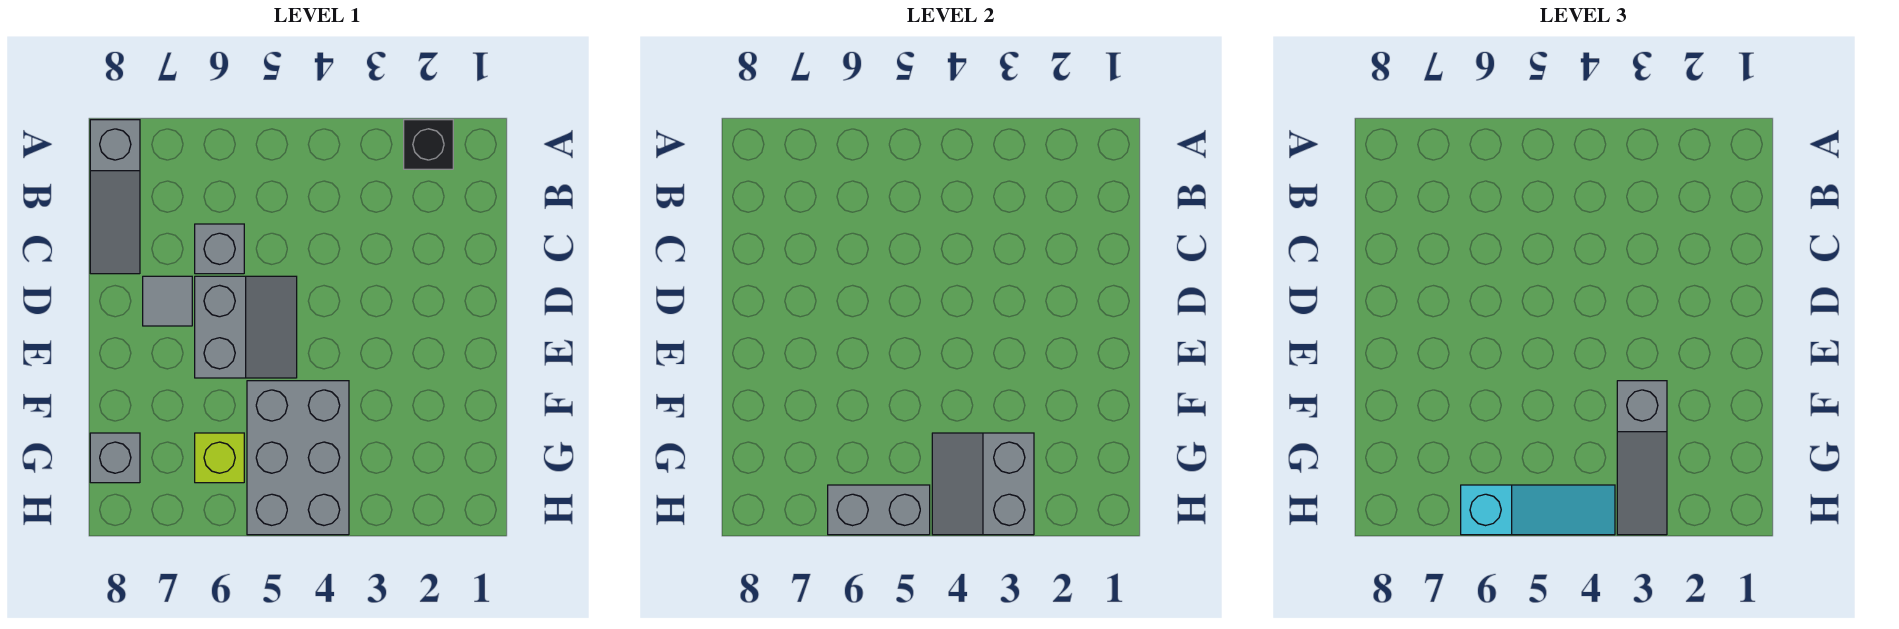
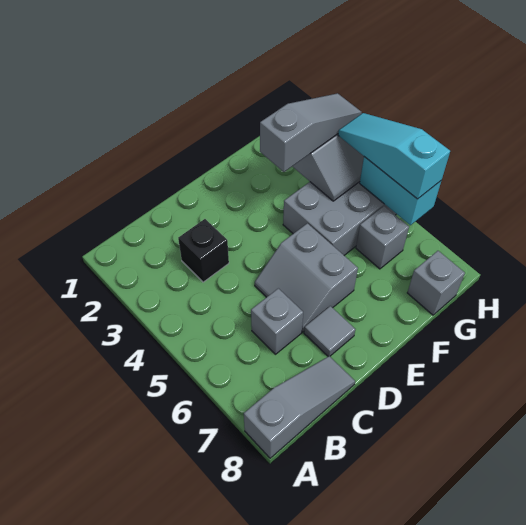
black 1x1 brick [404,120,453,169] -> black 1x1 brick moved to [178,219,229,282]
grey 2x2 slope [195,276,297,378] -> grey 2x2 slope turned to [255,223,358,332]
lime 1x1 brick [195,433,244,483] -> grey 1x1 brick [356,206,409,269]
grey 1x2 brick [828,485,930,535] -> cyan 1x2 brick [360,157,441,225]

